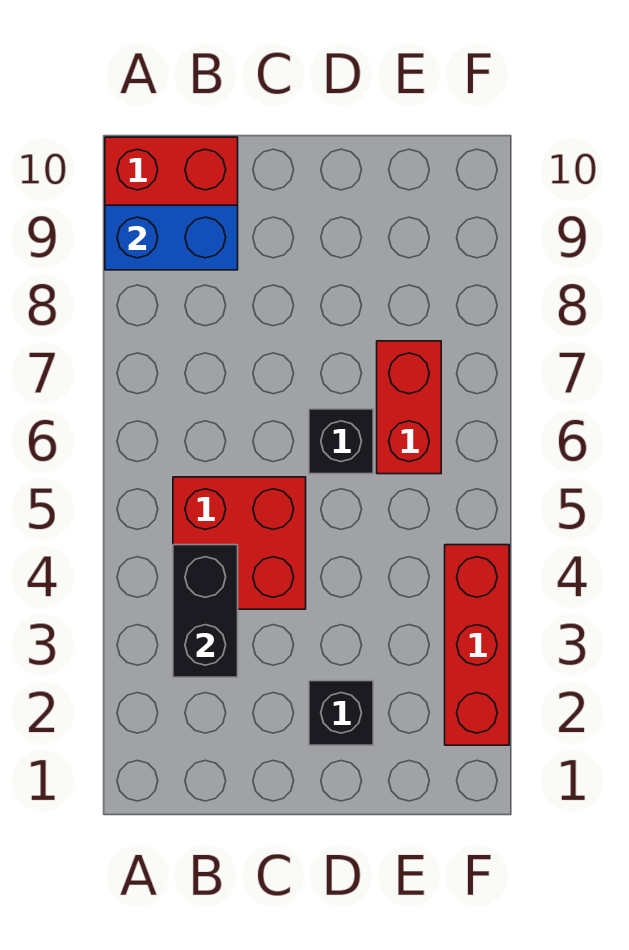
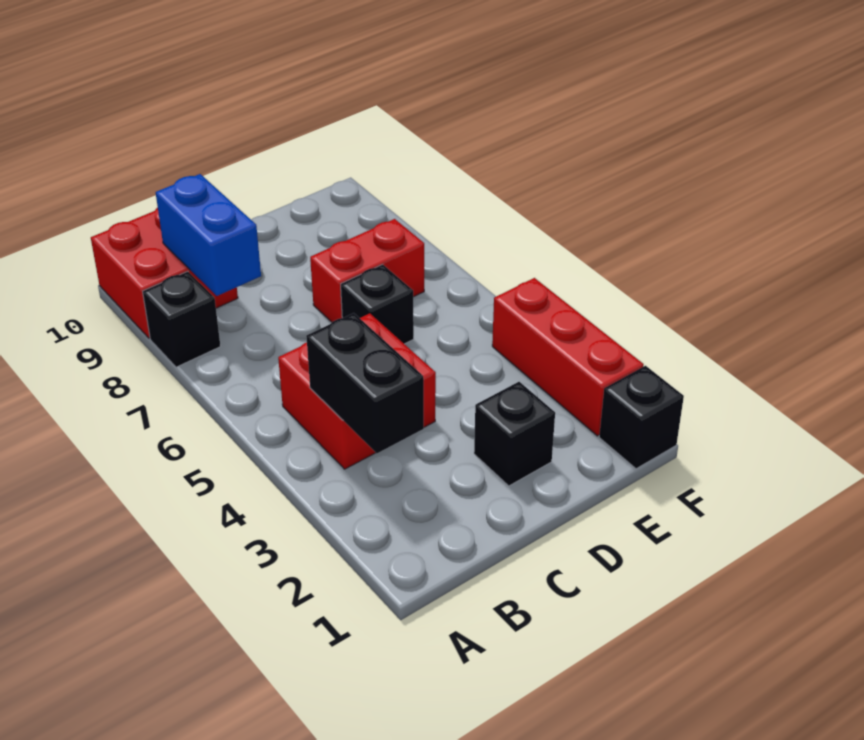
none -> black 1x1 brick [143,271,220,367]
blue 1x2 brick [105,205,238,270] -> blue 1x2 brick turned to [156,174,261,296]
red 1x2 brick [377,341,441,474] -> red 1x2 brick turned to [310,219,424,322]
none -> black 1x1 brick [599,366,684,469]

